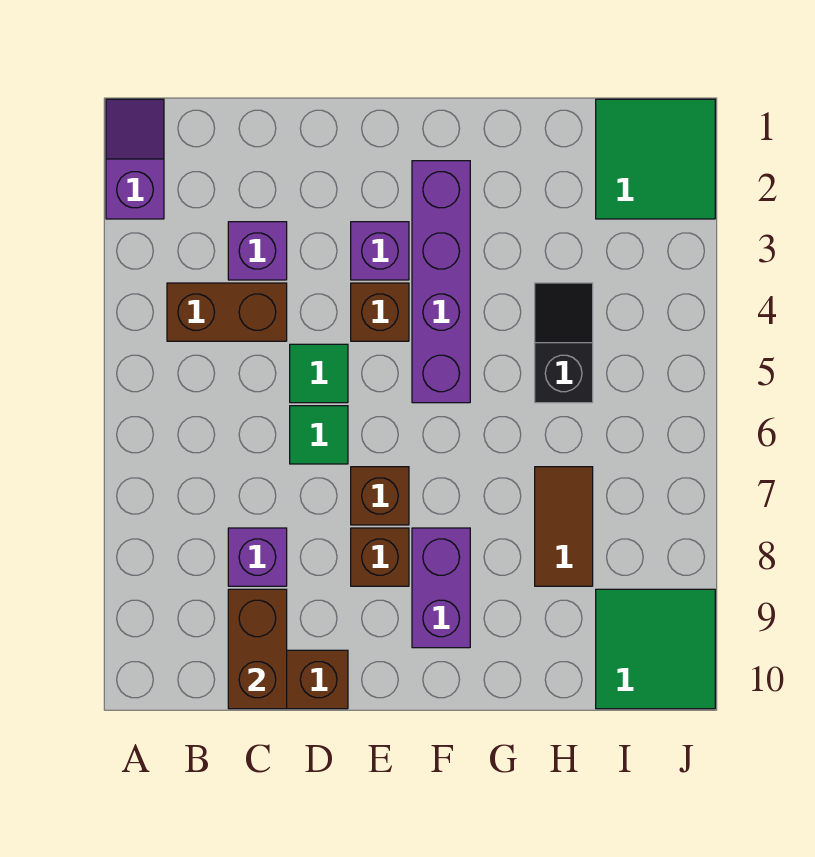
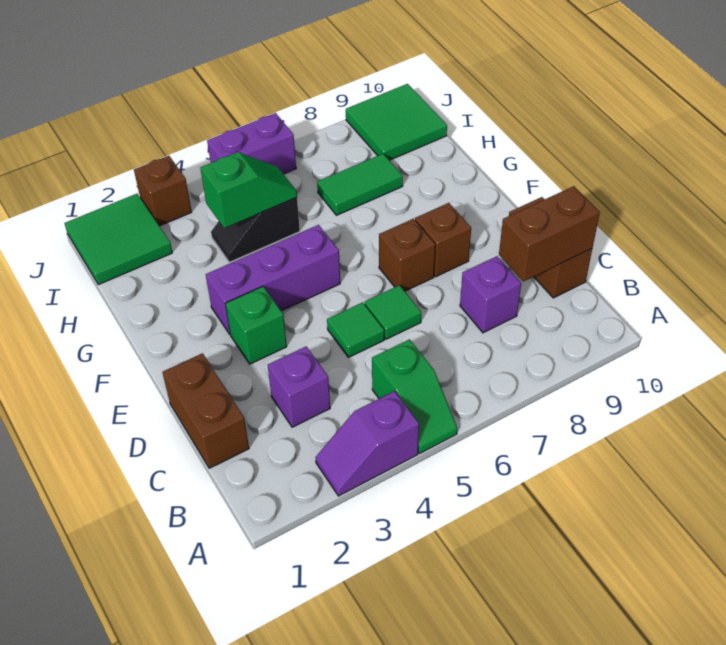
purple 1x2 slope [106,99,164,219] -> purple 1x2 slope moved to [316,391,419,496]
none -> green 1x2 slope [372,339,457,453]
brown 1x2 brick [167,283,287,341] -> brown 1x2 brick moved to [163,353,249,468]
purple 1x1 brick [351,222,409,280] -> green 1x1 brick [225,286,287,364]
brown 1x1 brick [351,283,409,341] -> brown 1x1 brick moved to [134,156,192,226]
purple 1x4 brick [412,161,470,403] -> purple 1x3 brick [206,225,340,334]
purple 1x2 brick [412,528,470,648] -> purple 1x2 brick moved to [207,113,296,174]
none -> green 1x2 slope [200,152,297,228]
brown 1x2 tile [535,467,593,586] -> green 1x2 tile [317,154,403,215]

